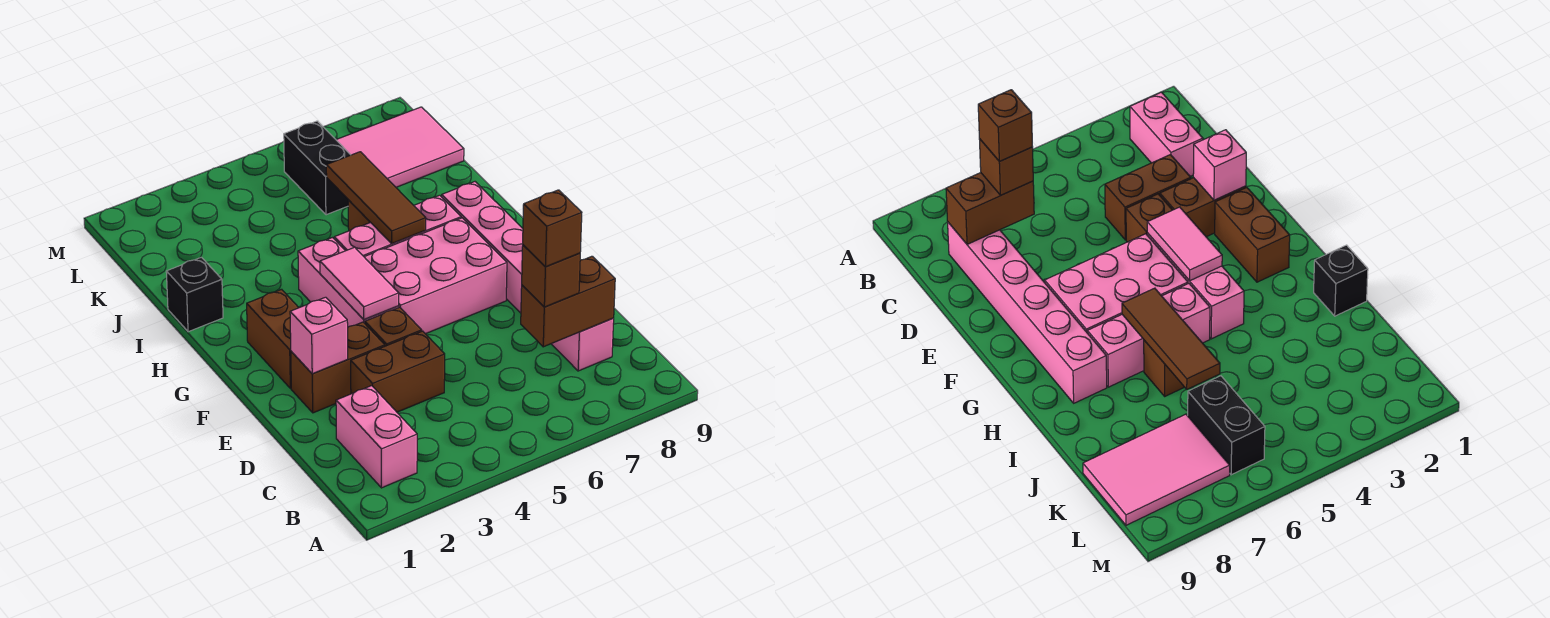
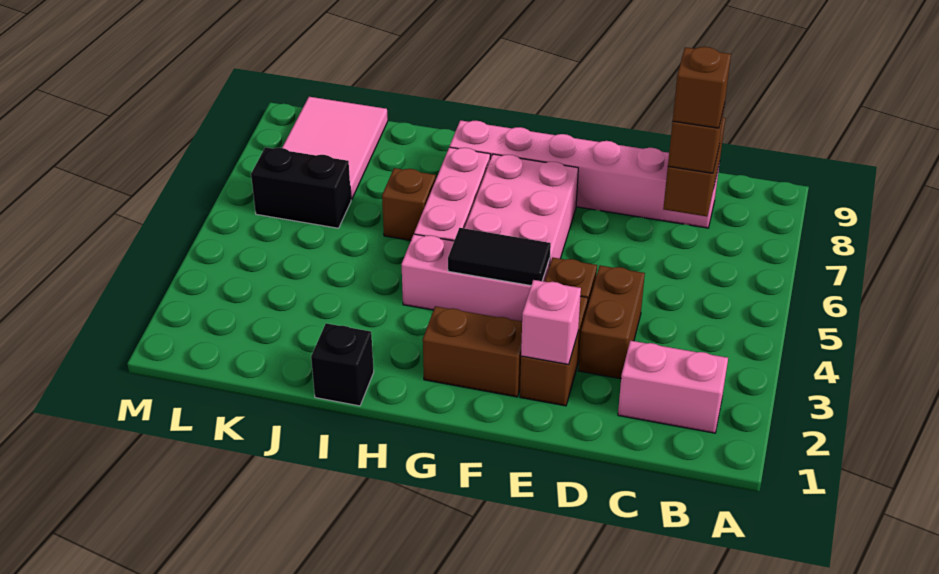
pink 1x2 tile [320,247,399,320] -> black 1x2 tile [448,228,551,286]
brown 1x3 tile [326,152,426,244] -> none

